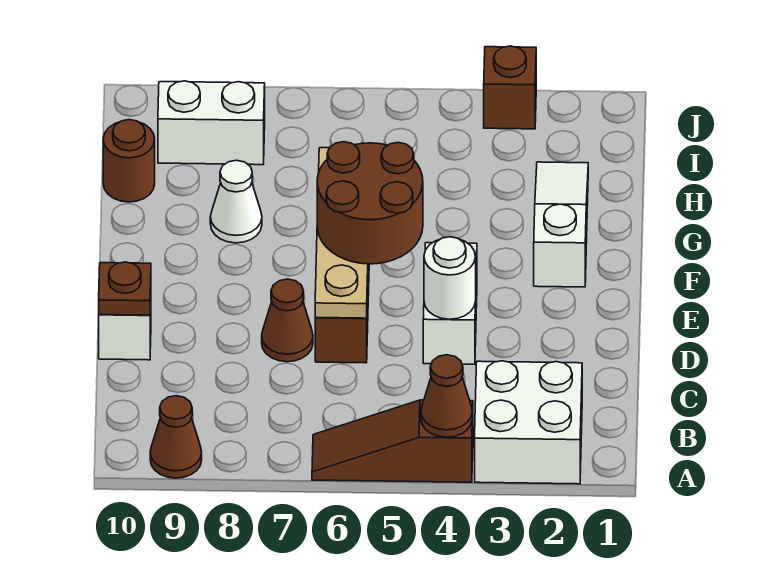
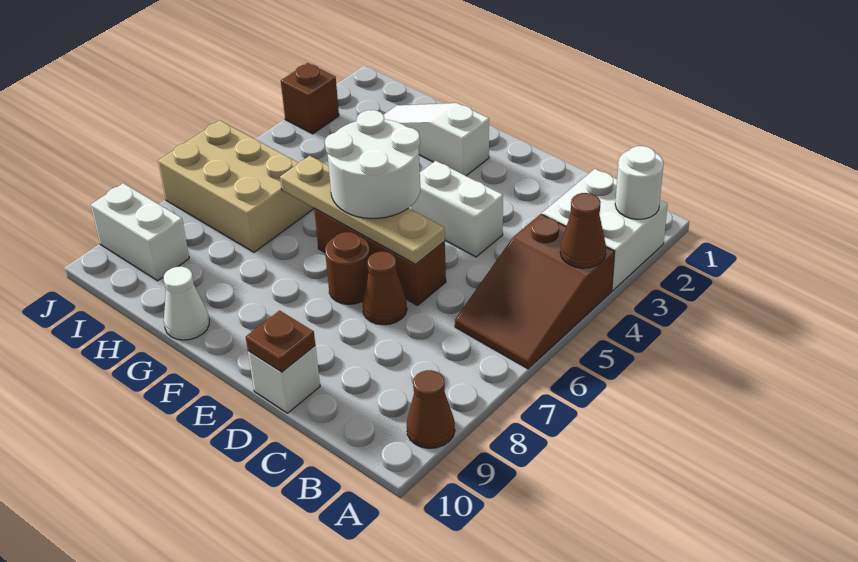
brown 1x3 slope [312,400,473,482] -> brown 2x3 slope [455,214,615,369]
white 1x1 round brick [424,237,476,319] -> white 1x1 round brick moved to [615,146,663,219]
brown 2x2 round brick [317,142,423,264] -> white 2x2 round brick [325,110,420,219]
white 1x1 cone [210,160,262,243] -> white 1x1 cone moved to [163,267,209,340]
none -> tan 2x3 brick [158,120,314,252]
brown 1x1 round brick [103,120,155,202] -> brown 1x1 round brick moved to [325,232,370,304]
white 1x2 brick [158,81,265,165] -> white 1x2 brick turned to [91,183,189,281]

